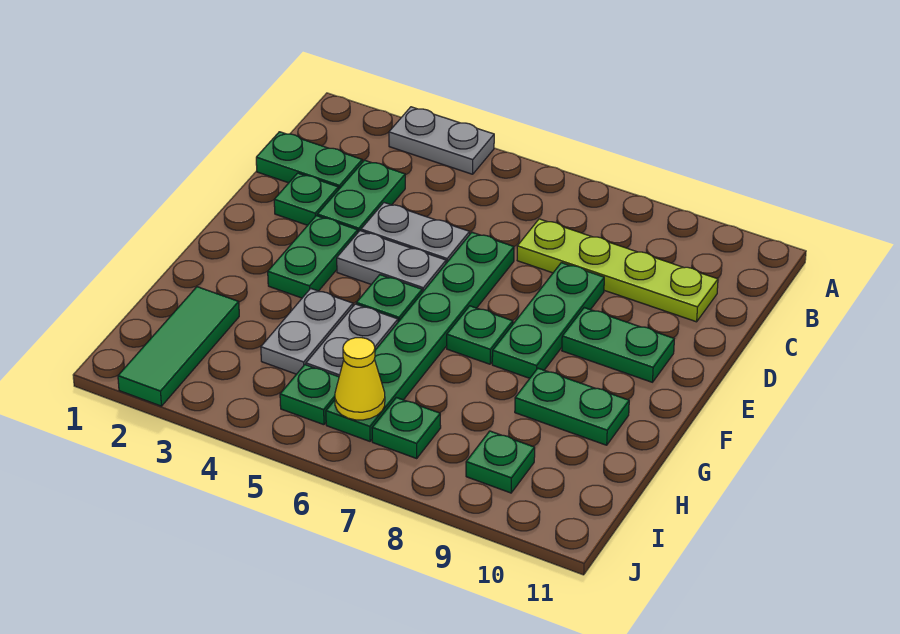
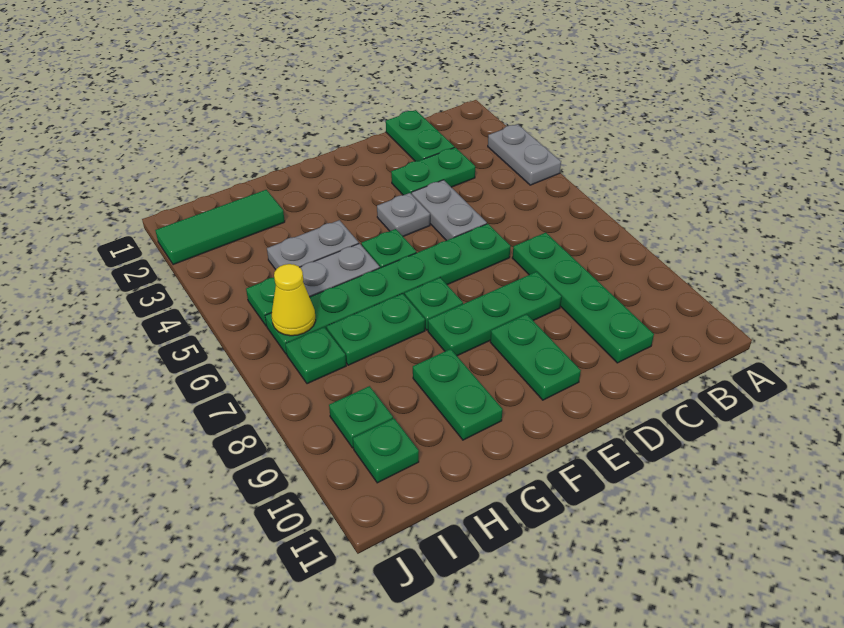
lime 1x4 plate [517,219,718,322] -> green 1x4 plate [512,232,654,363]
green 1x1 plate [274,173,338,225] -> green 1x1 plate moved to [353,418,419,483]
green 1x2 plate [268,216,358,298] -> green 1x2 plate moved to [326,294,425,365]
grey 1x2 plate [337,231,446,292] -> grey 1x1 plate [377,193,430,236]

